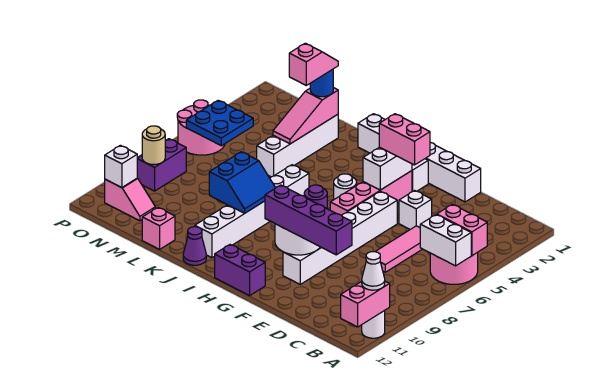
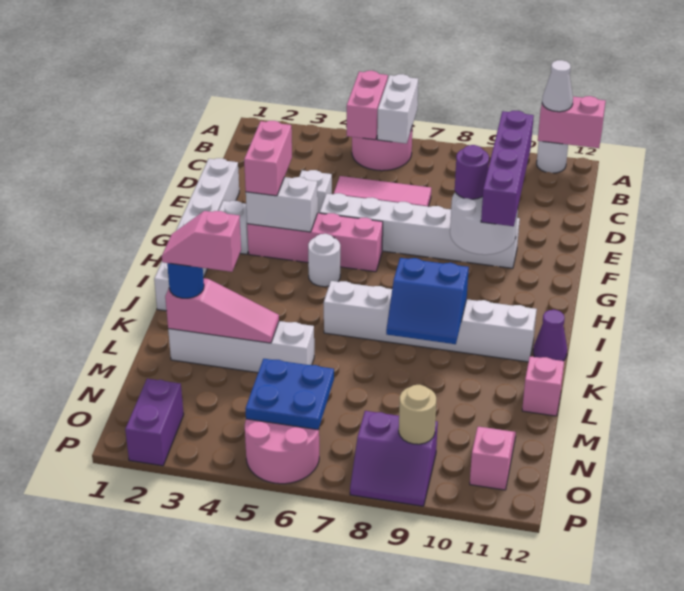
purple 1x2 brick [215,245,265,296] -> purple 1x2 brick moved to [125,379,184,466]
blue 2x2 slope [209,152,275,213] -> blue 2x2 slope turned to [386,258,469,344]
white 1x1 brick [105,145,137,188] -> none

